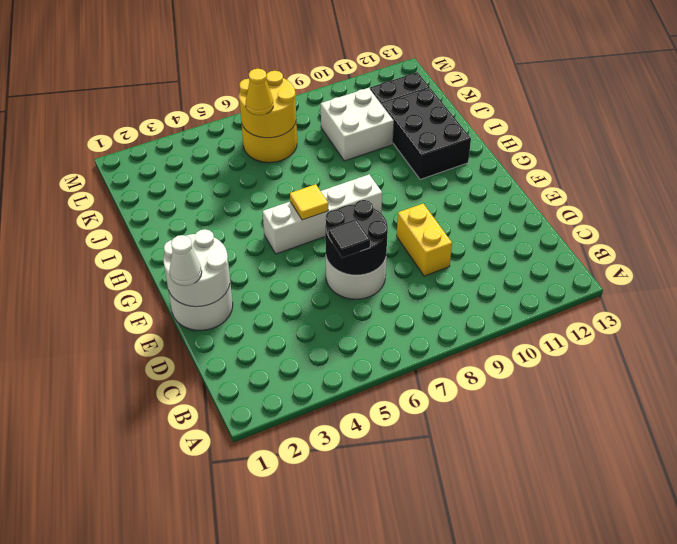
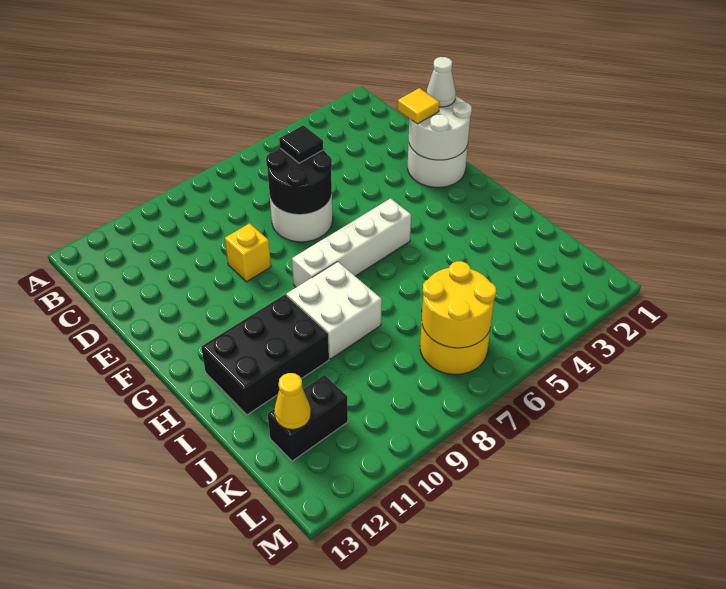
yellow 1x2 brick [397,204,452,276] -> yellow 1x1 brick [225,223,271,282]
yellow 1x1 tile [290,184,328,220] -> yellow 1x1 tile moved to [397,88,440,124]
black 2x3 brick [383,88,471,179] -> black 2x3 brick turned to [201,295,329,415]
white 2x2 brick [321,88,394,161] -> white 2x2 brick moved to [286,262,382,359]
yellow 1x1 cone [246,69,273,115] -> yellow 1x1 cone moved to [274,373,311,429]

